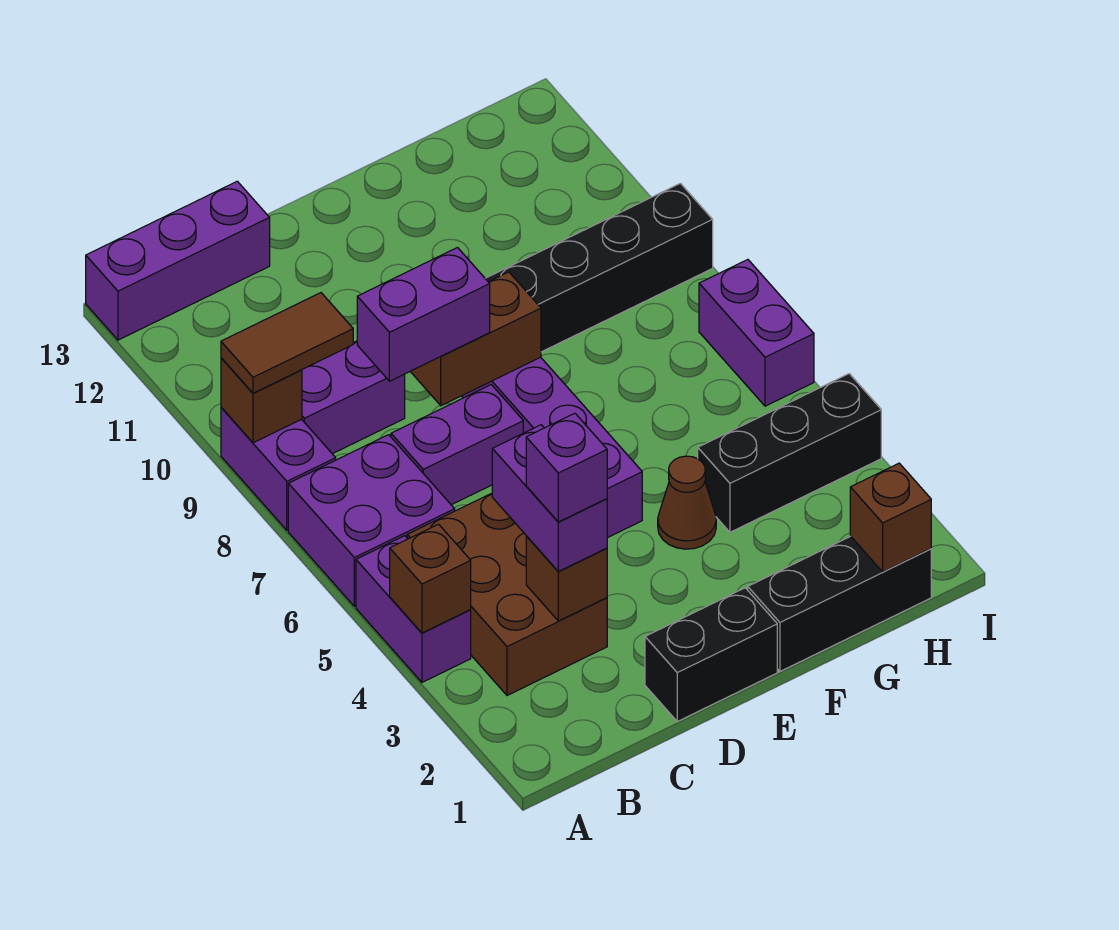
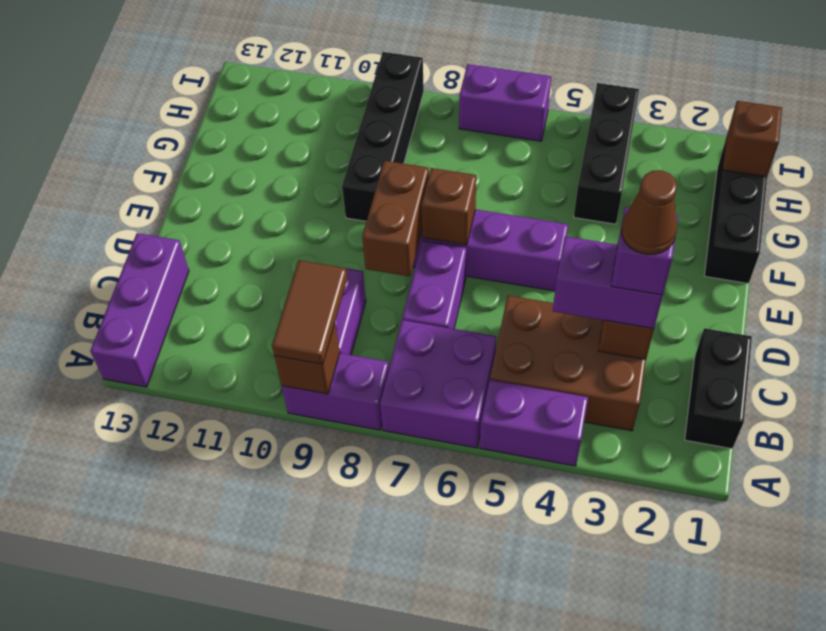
brown 1x1 brick [390,524,471,633] -> brown 1x1 brick moved to [421,168,476,245]
purple 1x2 brick [357,248,490,381] -> none
black 1x2 brick [645,588,777,721] -> black 1x2 brick moved to [685,328,752,449]
brown 1x1 cone [658,456,716,549] -> brown 1x1 cone moved to [622,170,677,254]

